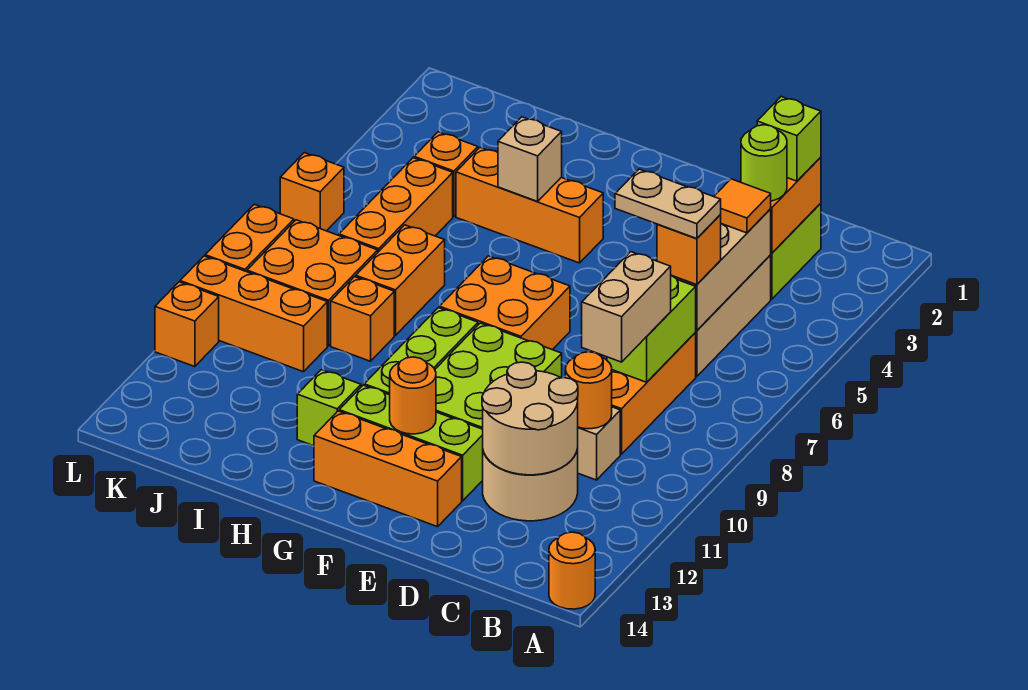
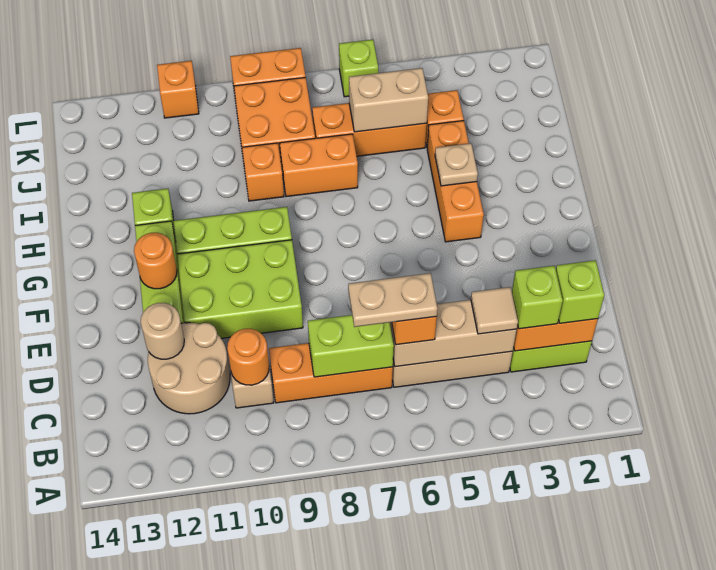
orange 1x1 round brick [549,532,595,609] -> none
lime 1x1 round brick [741,125,787,201] -> lime 1x1 brick [512,266,563,329]
orange 1x1 tile [714,179,771,233] -> tan 1x1 tile [471,287,518,334]
tan 1x2 plate [615,169,721,239] -> tan 1x2 plate turned to [348,273,437,327]
tan 1x2 brick [582,252,671,362] -> tan 1x2 brick moved to [349,68,428,132]
tan 2x2 round brick [482,362,578,475] -> tan 1x1 round brick [141,303,184,359]
orange 1x3 brick [314,411,462,527] -> none
orange 2x2 brick [439,256,570,350] -> none
tan 1x1 brick [498,117,562,201] -> tan 1x1 plate [435,143,478,186]
orange 1x3 brick [180,256,327,372] -> none
orange 1x1 brick [280,153,344,231] -> lime 1x1 brick [339,40,378,97]

